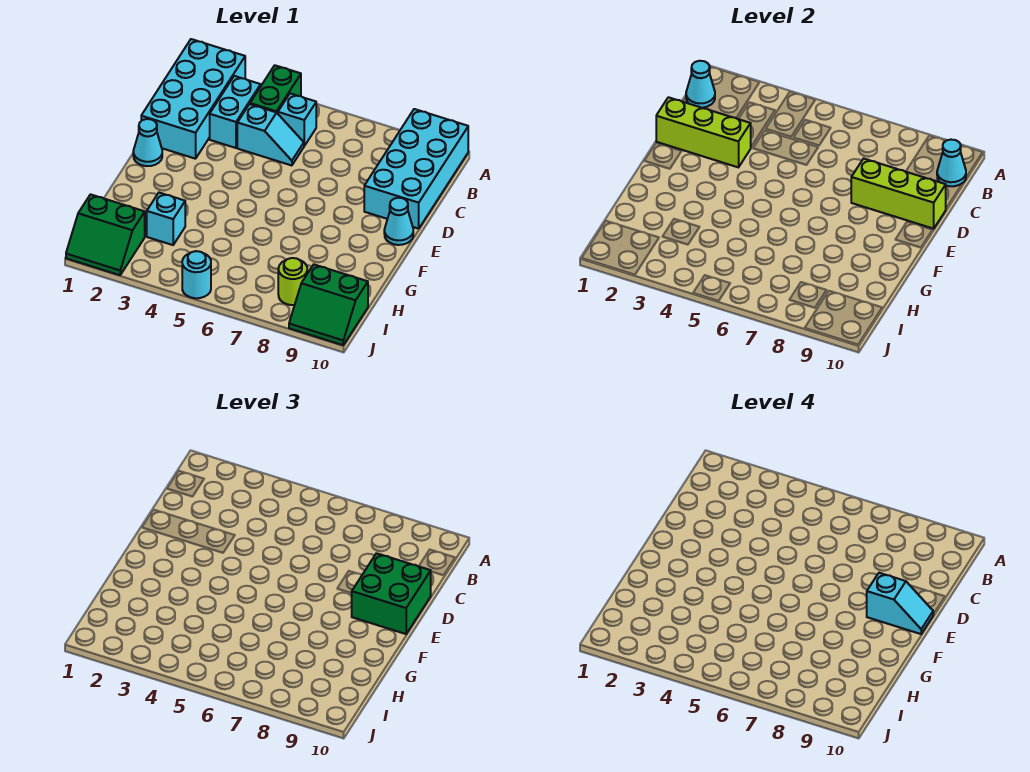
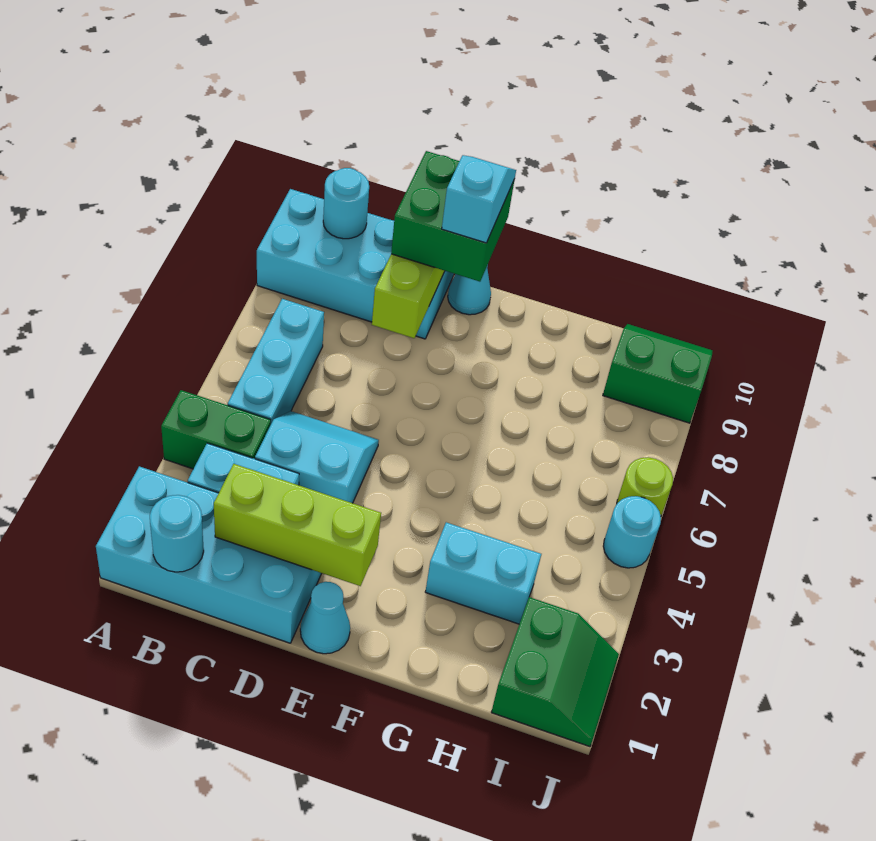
cyan 1x1 cone [686,61,715,108] -> cyan 1x1 round brick [150,495,204,572]
cyan 1x1 brick [278,94,316,146] -> cyan 1x3 brick [228,299,324,423]
cyan 1x1 cone [937,140,966,186] -> cyan 1x1 round brick [323,168,369,239]
cyan 1x2 slope [237,104,304,166] -> cyan 2x2 slope [255,411,379,503]
lime 1x3 brick [656,97,751,167] -> lime 1x3 brick turned to [214,464,381,586]
cyan 1x1 brick [147,193,185,245] -> cyan 1x2 brick [425,522,541,624]
lime 1x1 round brick [278,258,307,305] -> lime 1x1 round brick moved to [617,457,673,515]
green 2x2 slope [289,265,368,345] -> green 2x2 slope turned to [603,324,712,423]

